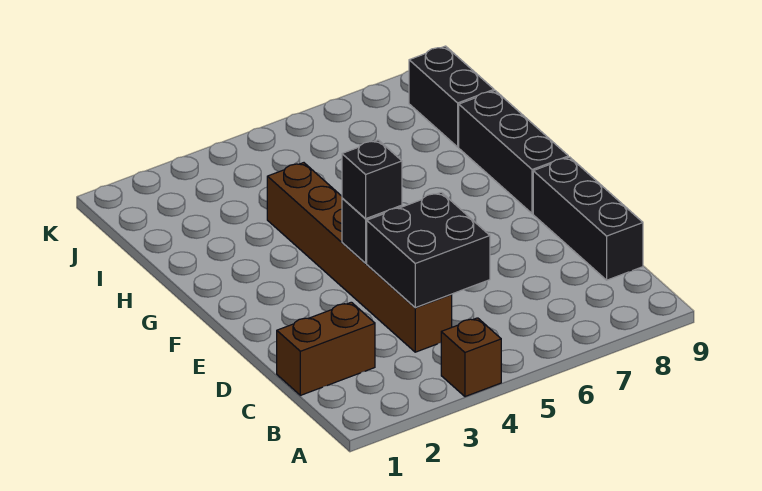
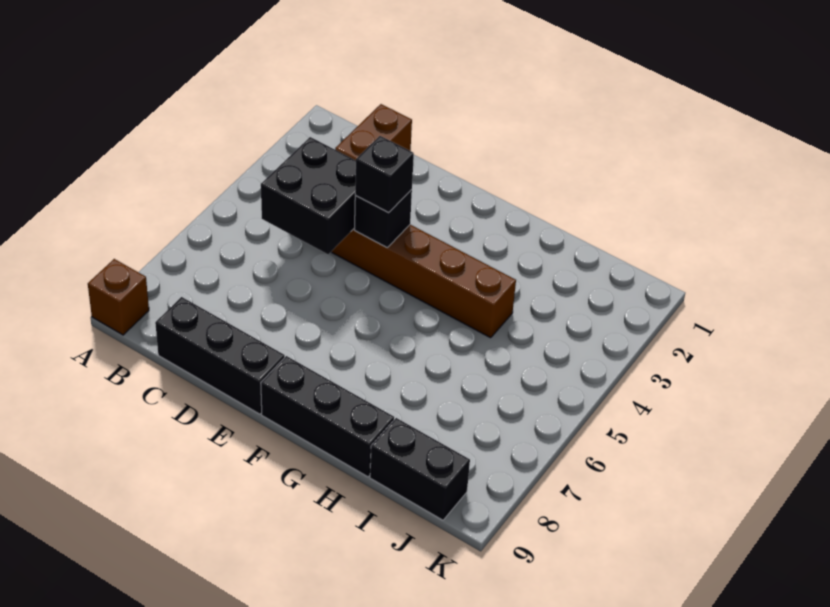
brown 1x1 brick [441,318,501,397] -> brown 1x1 brick moved to [88,259,149,335]

